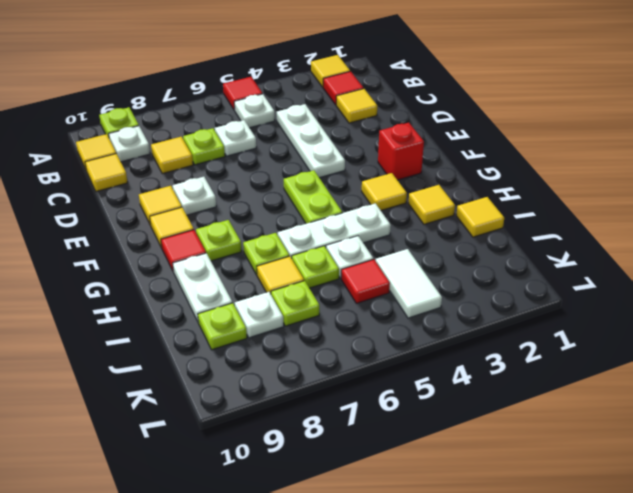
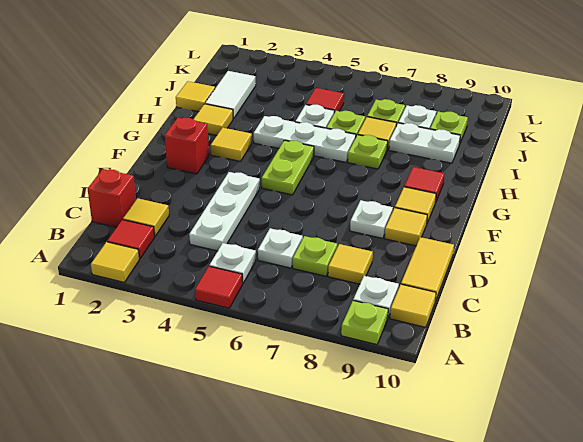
none -> red 1x1 brick [88,169,136,227]
yellow 1x1 tile [85,154,128,191] -> yellow 1x2 tile [401,237,454,301]
lime 1x1 plate [196,220,242,261] -> none
white 1x2 plate [173,253,232,323] -> white 1x2 plate turned to [389,123,460,163]
white 1x2 tile [376,249,442,318] -> white 1x2 tile moved to [205,71,256,119]

